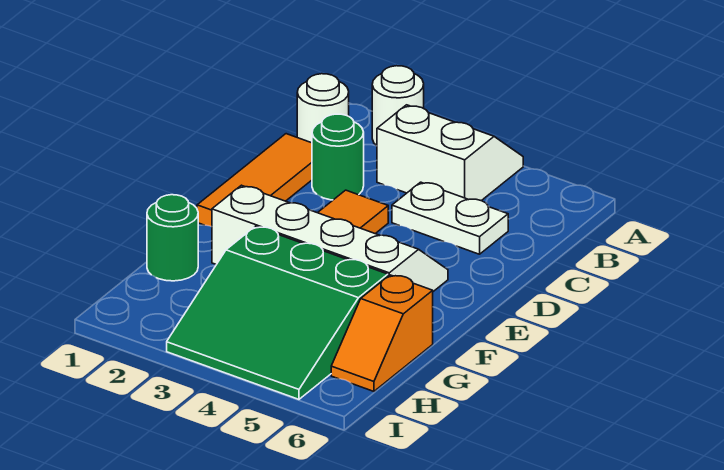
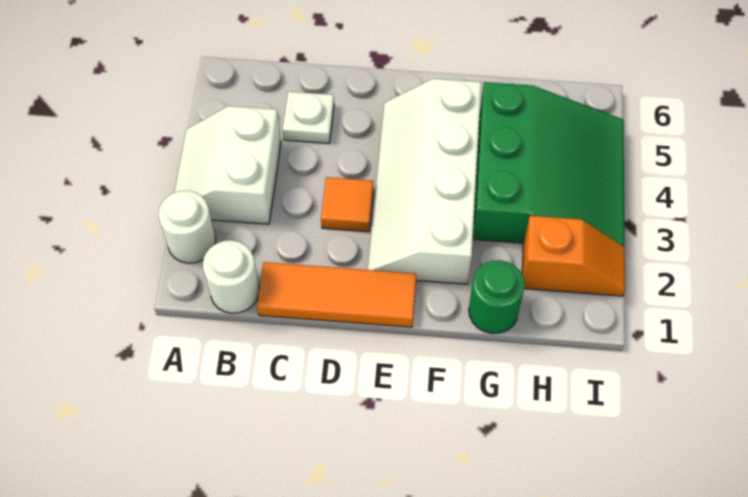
green 1x1 round brick [312,114,364,200] -> none
white 1x2 plate [392,182,508,254] -> white 1x1 plate [283,92,334,143]
orange 1x2 slope [331,275,433,391] -> orange 1x2 slope moved to [522,216,625,296]

